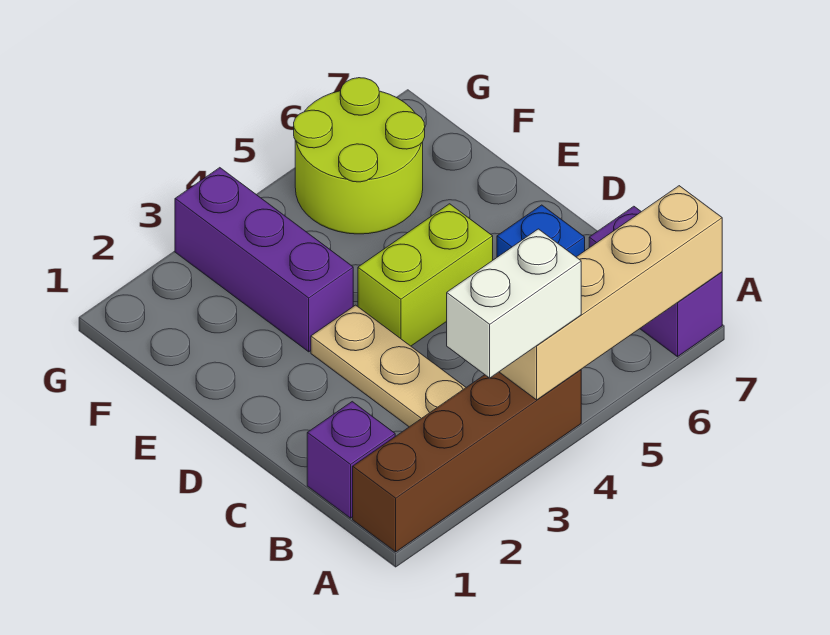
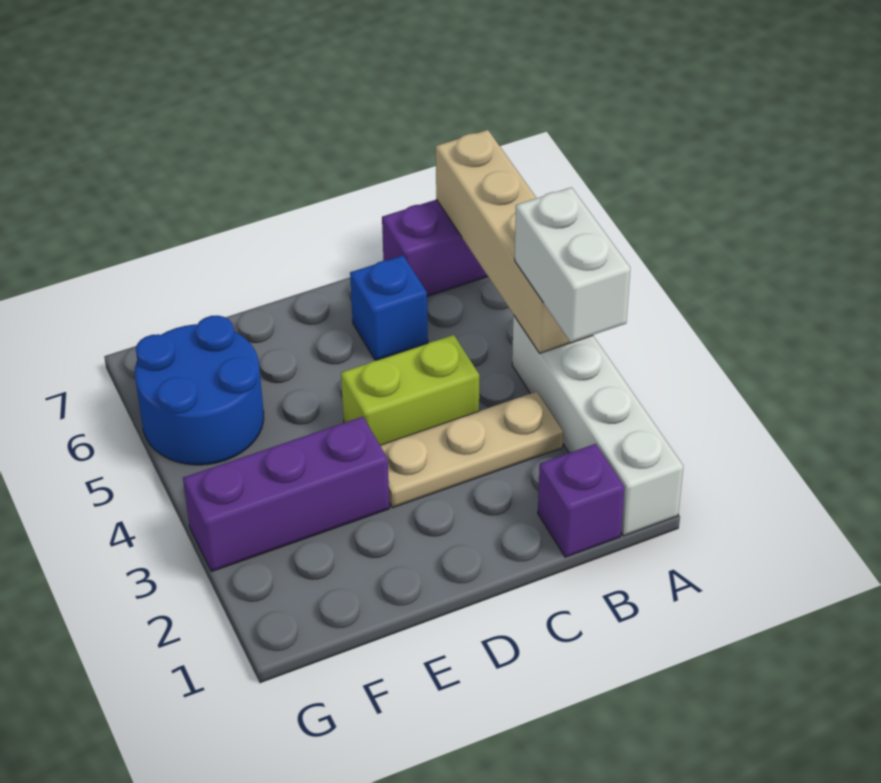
brown 1x4 brick [353,370,581,552] -> white 1x4 brick [512,315,683,536]
lime 1x2 brick [358,204,493,346] -> lime 1x2 brick turned to [341,335,479,445]
lime 2x2 round brick [294,78,425,234] -> blue 2x2 round brick [135,315,264,465]

